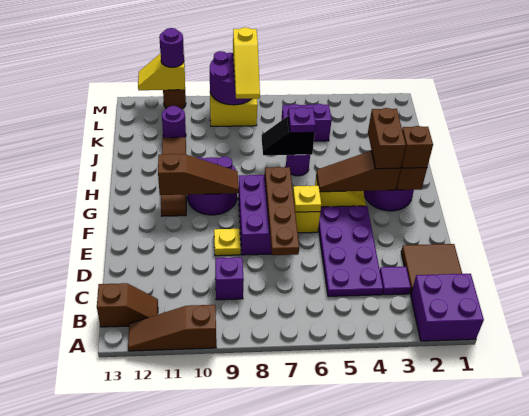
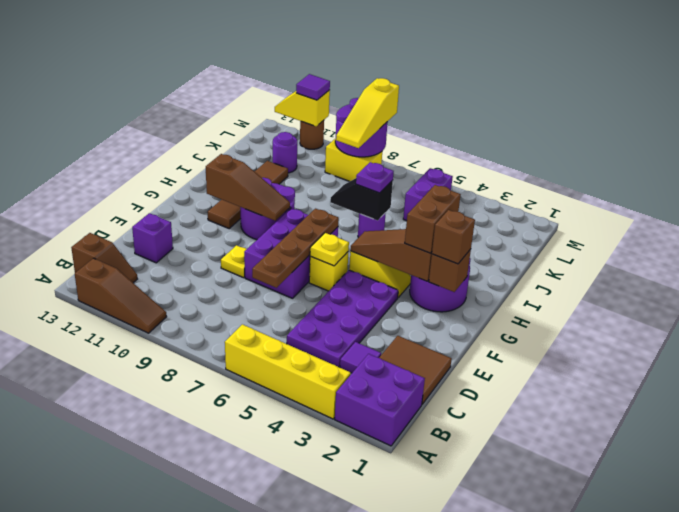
none -> yellow 1x4 brick [225,324,351,419]
brown 1x3 slope [128,305,216,351] -> brown 1x3 slope turned to [75,258,167,333]
purple 1x1 brick [215,257,244,300] -> purple 1x1 brick moved to [132,213,173,263]
purple 1x2 brick [282,104,332,141] -> purple 1x2 brick turned to [403,168,453,221]
purple 1x1 round brick [159,28,184,67] -> purple 1x1 tile [296,74,330,100]

